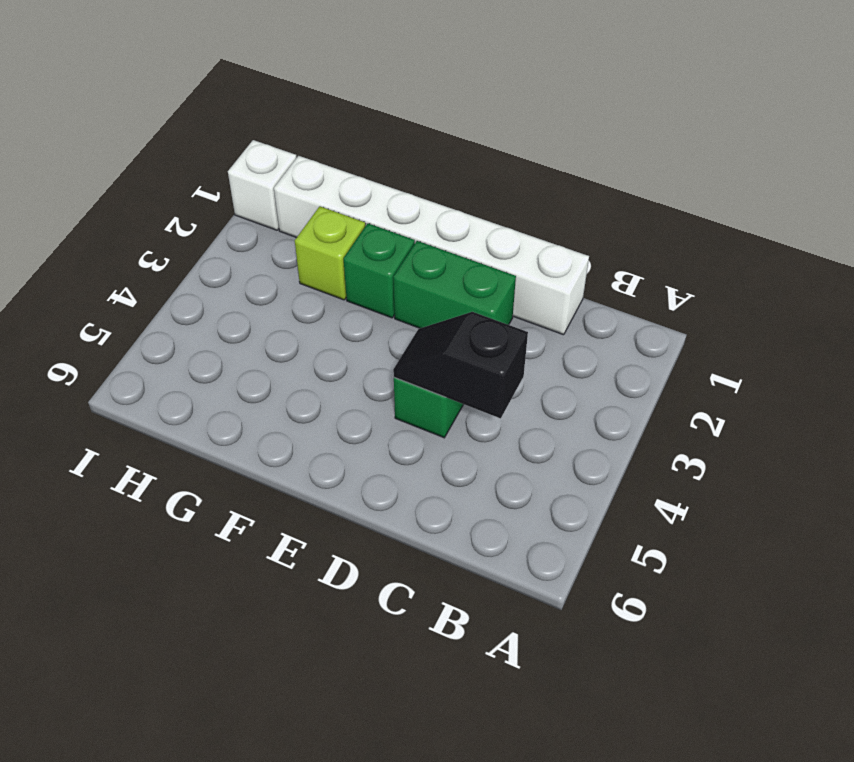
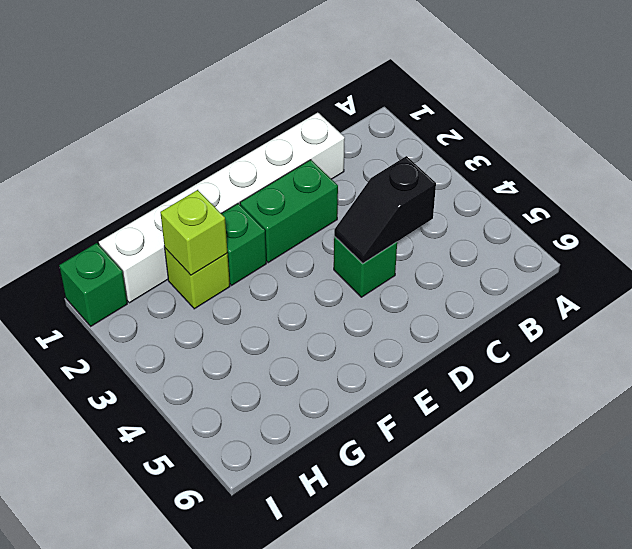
none -> lime 1x1 brick [160,190,227,275]
white 1x1 brick [228,140,297,230] -> green 1x1 brick [59,243,127,326]

